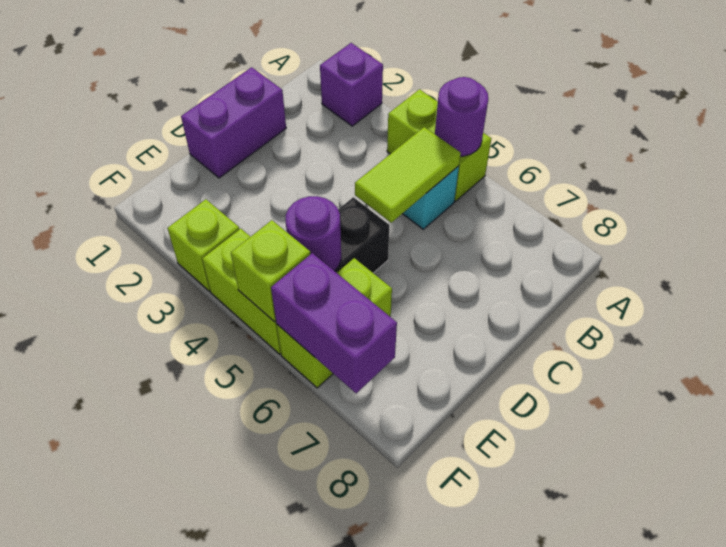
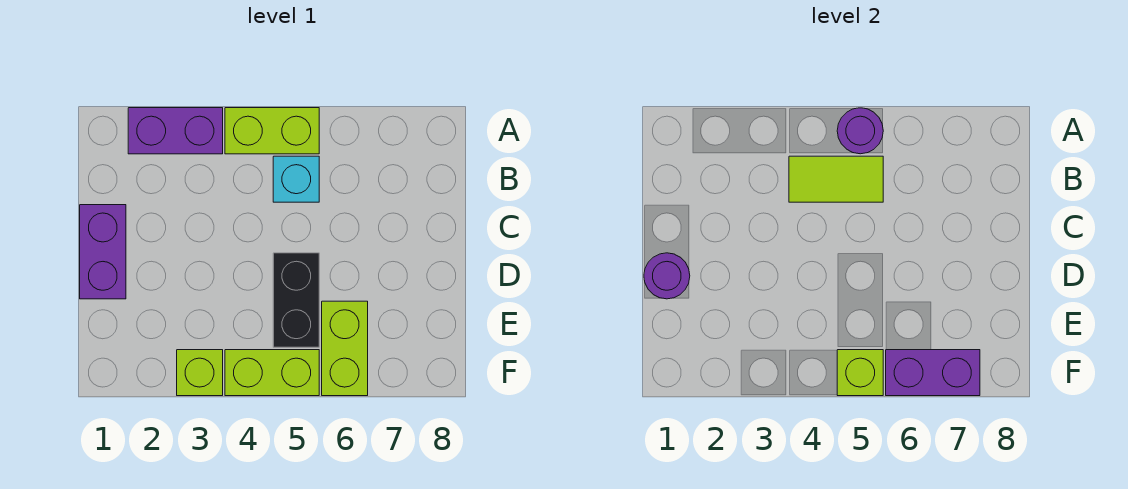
purple 1x1 brick [320,43,383,126] -> purple 1x2 brick [128,108,223,154]
lime 1x2 tile [355,127,461,223] -> lime 1x2 tile turned to [789,156,883,202]
purple 1x1 round brick [286,196,341,271] -> purple 1x1 round brick moved to [644,253,690,299]

